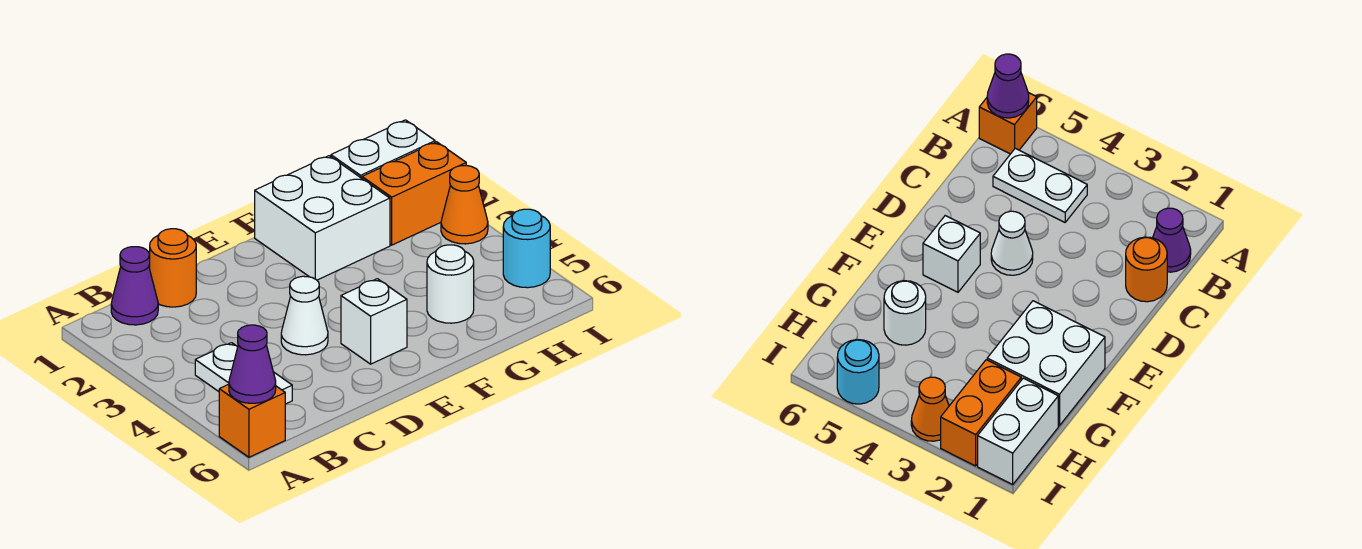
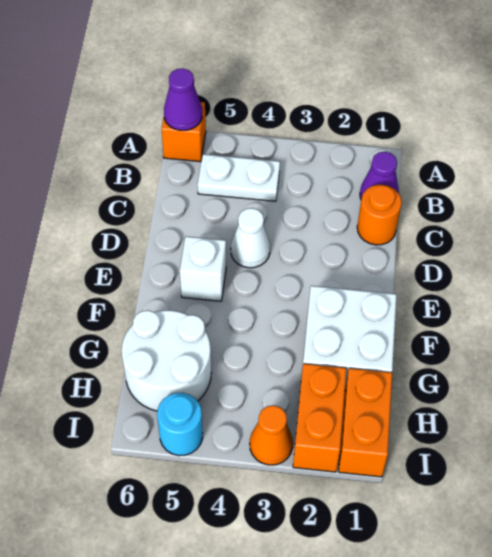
white 1x1 round brick [427,245,474,323] -> white 2x2 round brick [122,310,211,411]
white 1x2 brick [331,120,435,178] -> orange 1x2 brick [339,368,392,477]

